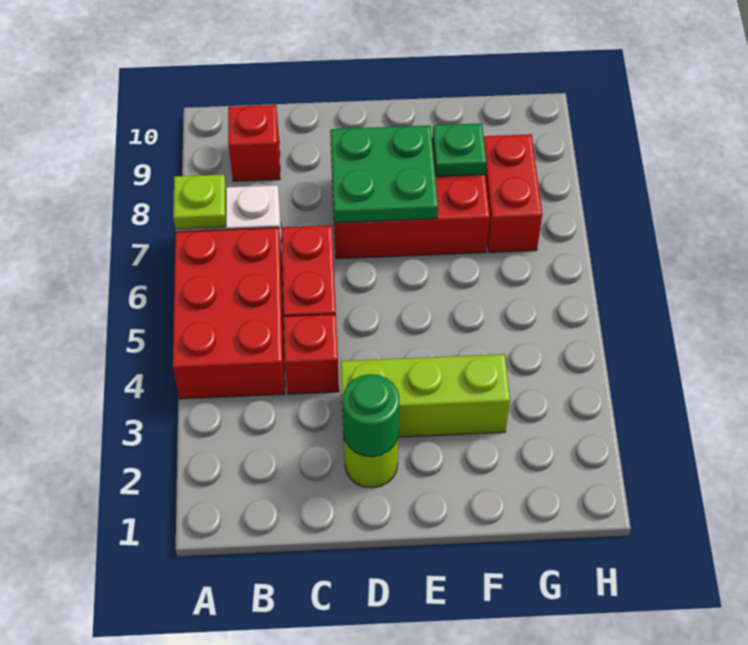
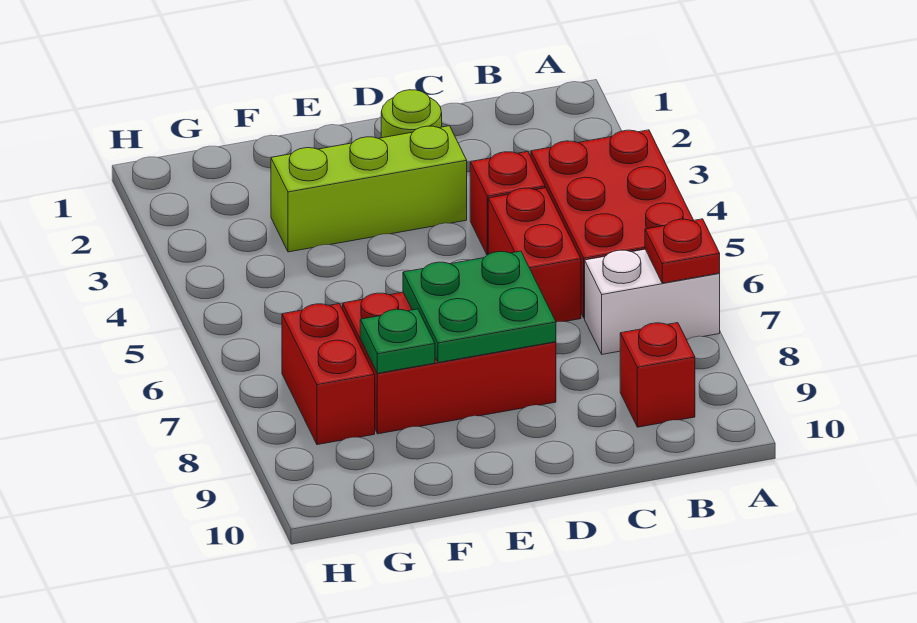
lime 1x1 plate [173,175,226,229] -> red 1x1 plate [645,219,720,283]
green 1x1 round brick [343,374,399,457] -> none

